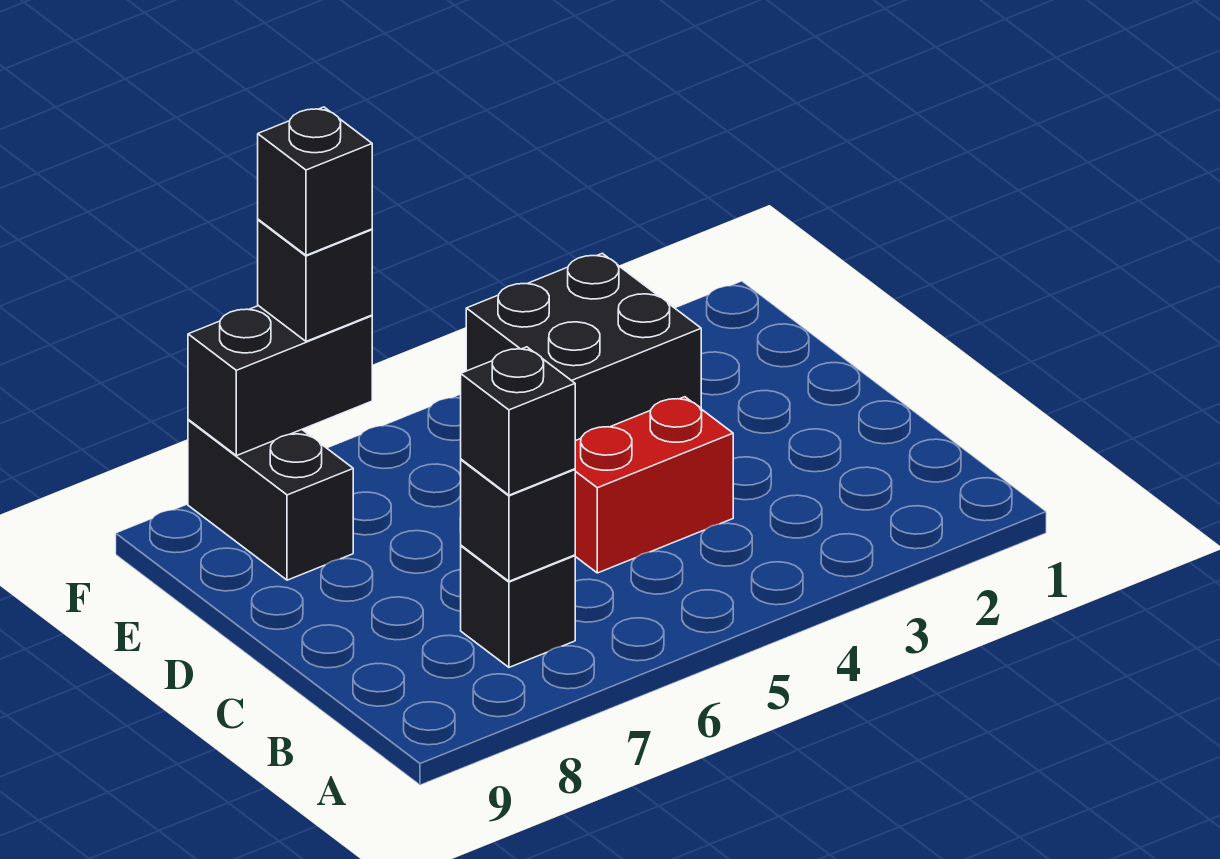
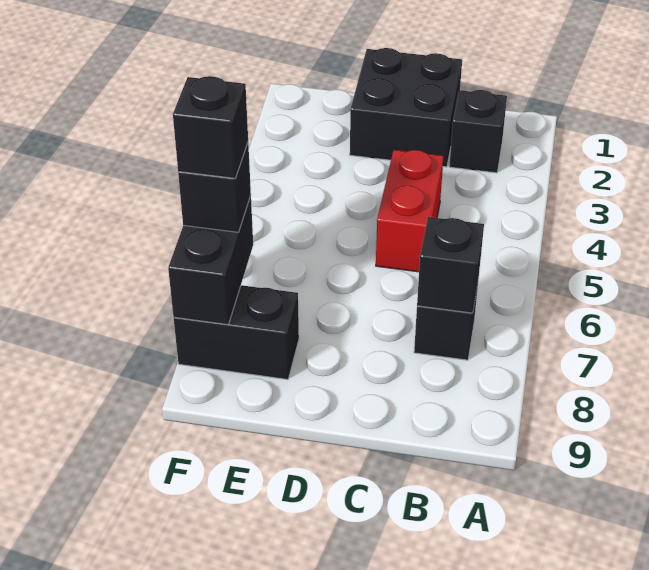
black 1x1 brick [461,347,575,495] -> black 1x1 brick moved to [449,90,507,173]
black 2x2 brick [466,253,701,441] -> black 2x2 brick moved to [350,48,462,167]

